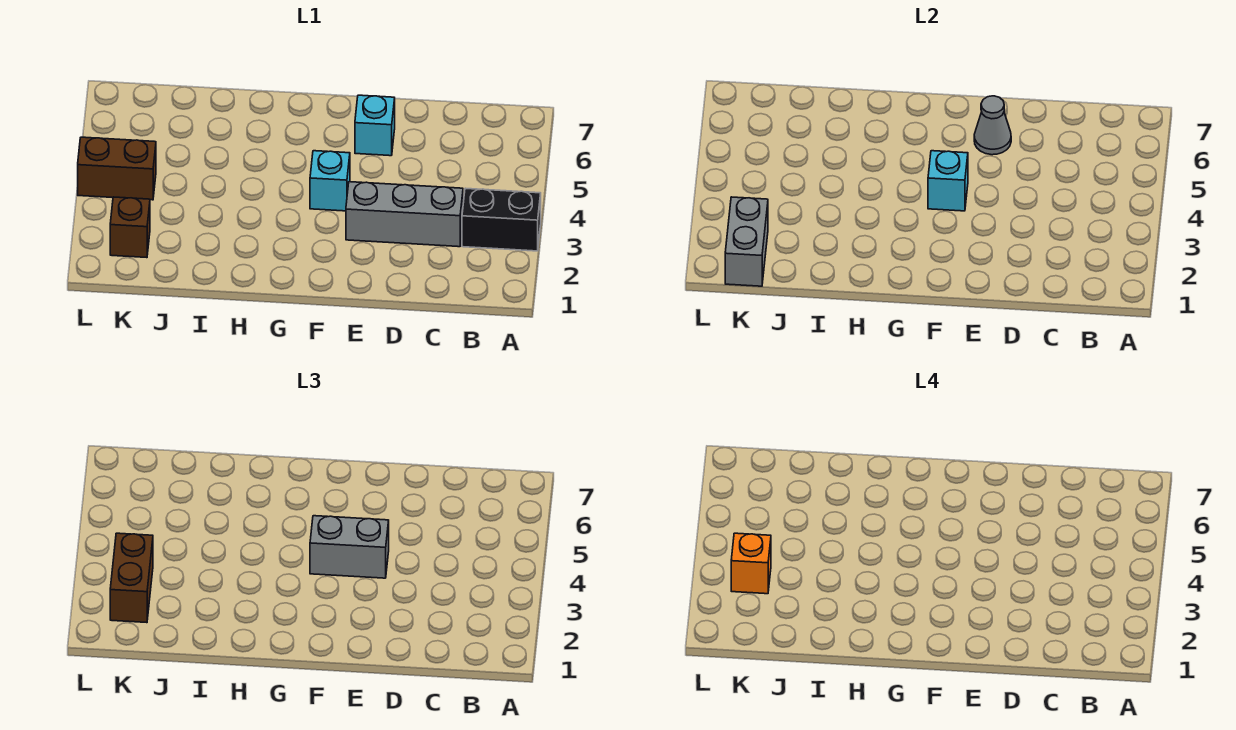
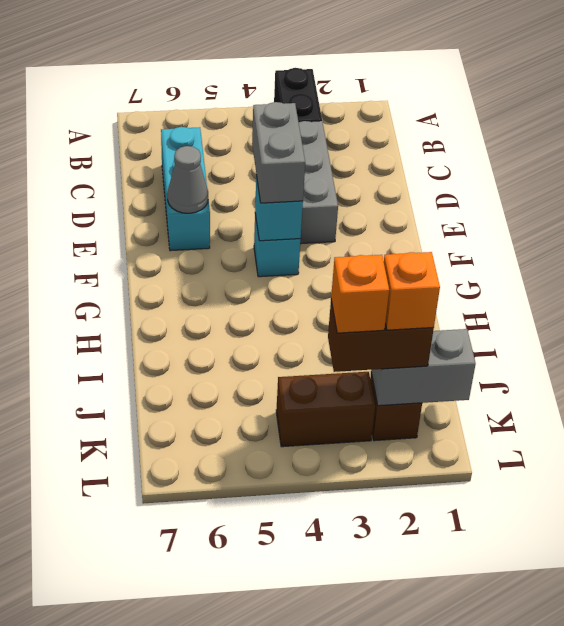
cyan 1x1 brick [355,95,395,156] -> cyan 1x3 brick [161,127,210,251]
none -> orange 1x1 brick [384,252,440,330]
brown 1x2 brick [78,137,156,200] -> brown 1x2 brick turned to [276,372,375,447]

